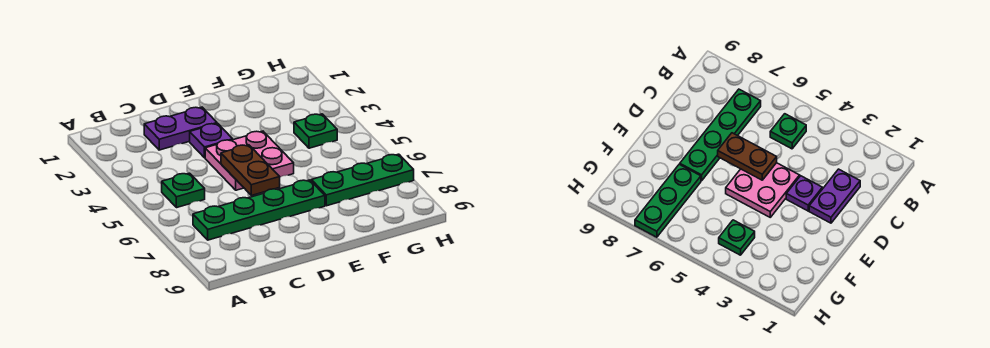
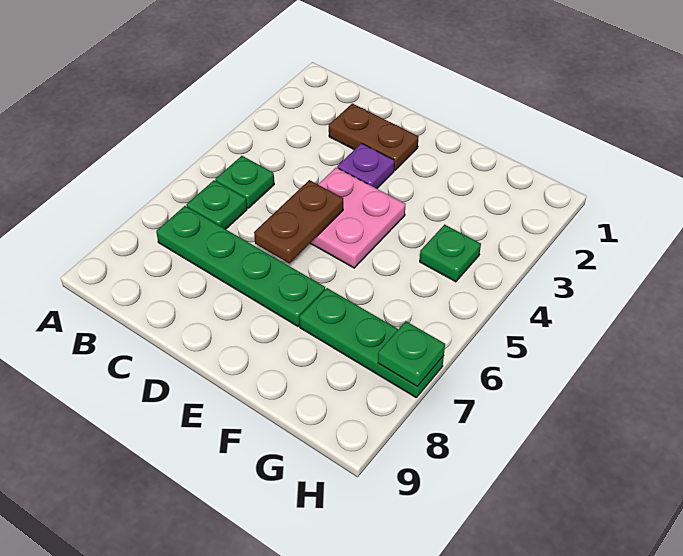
none -> green 1x1 plate [186,180,247,229]
purple 1x2 plate [144,107,217,150] -> brown 1x2 plate [329,103,419,170]
none -> green 1x1 plate [378,321,445,386]

